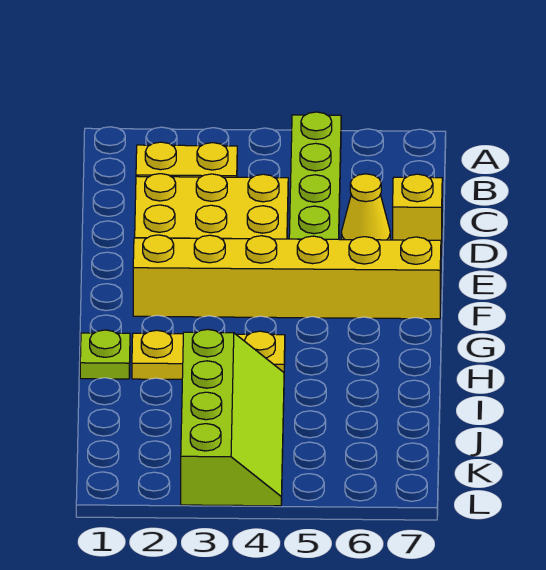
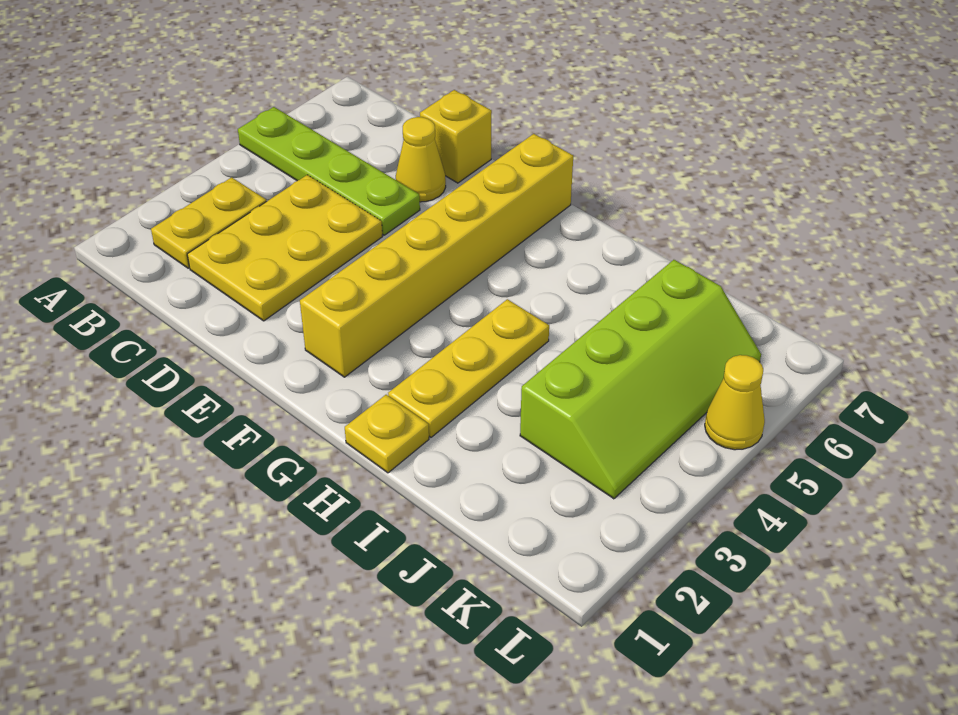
lime 1x1 plate [80,330,130,379] -> yellow 1x1 plate [345,395,429,473]
lime 2x4 slope [181,329,284,506] -> lime 2x4 slope turned to [520,260,761,499]
none -> yellow 1x1 cone [705,355,765,450]

